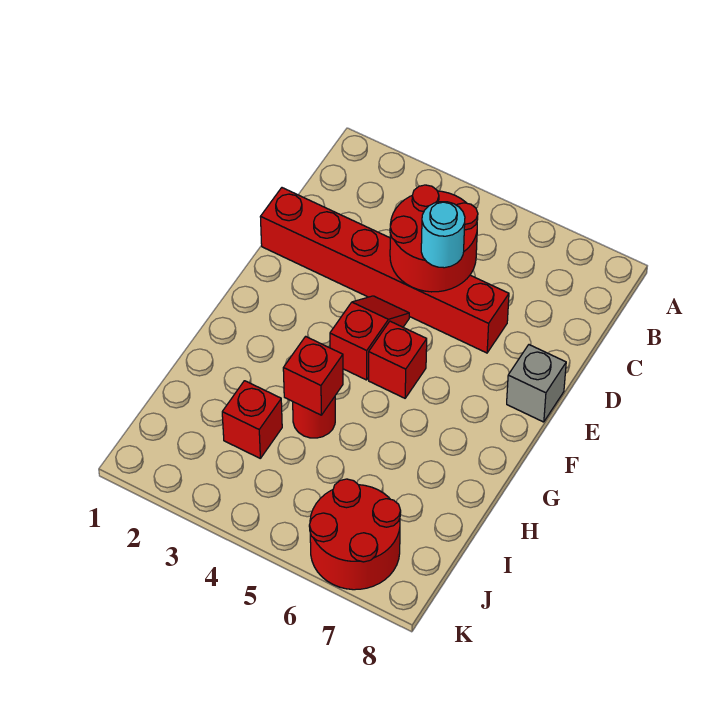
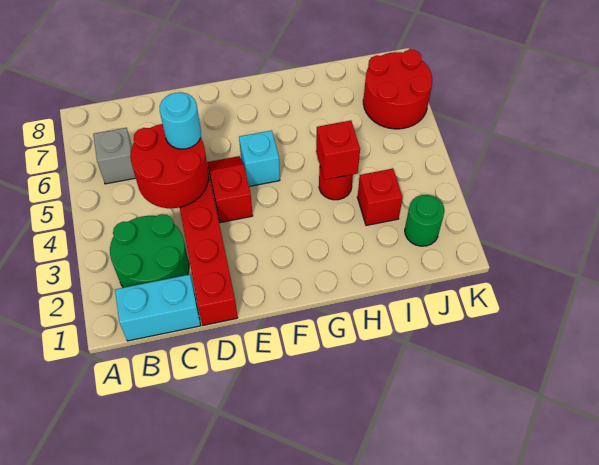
none -> cyan 1x2 brick [115,275,201,341]
none -> green 2x2 round brick [110,214,189,288]
red 1x2 slope [330,296,409,380] -> red 1x2 slope turned to [207,156,253,223]
grey 1x1 brick [507,345,566,422] -> grey 1x1 brick moved to [93,128,136,184]
red 1x1 brick [369,321,427,398] -> cyan 1x1 brick [239,130,280,186]
none -> green 1x1 round brick [405,195,444,246]

